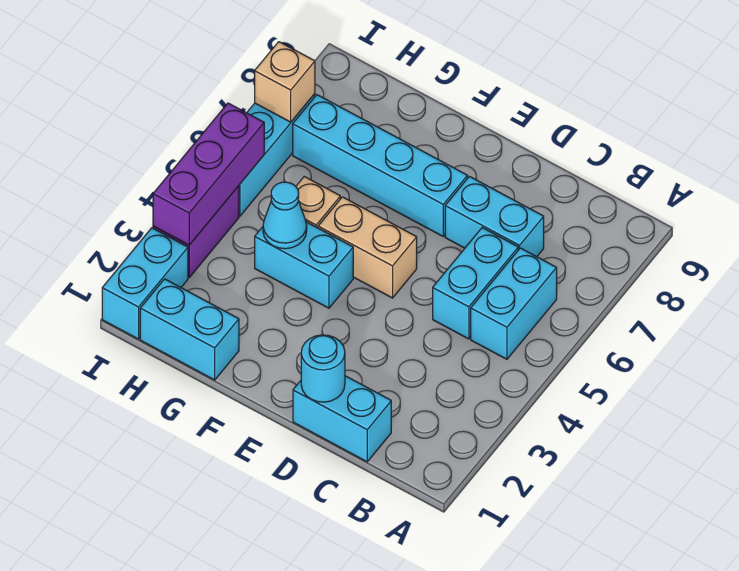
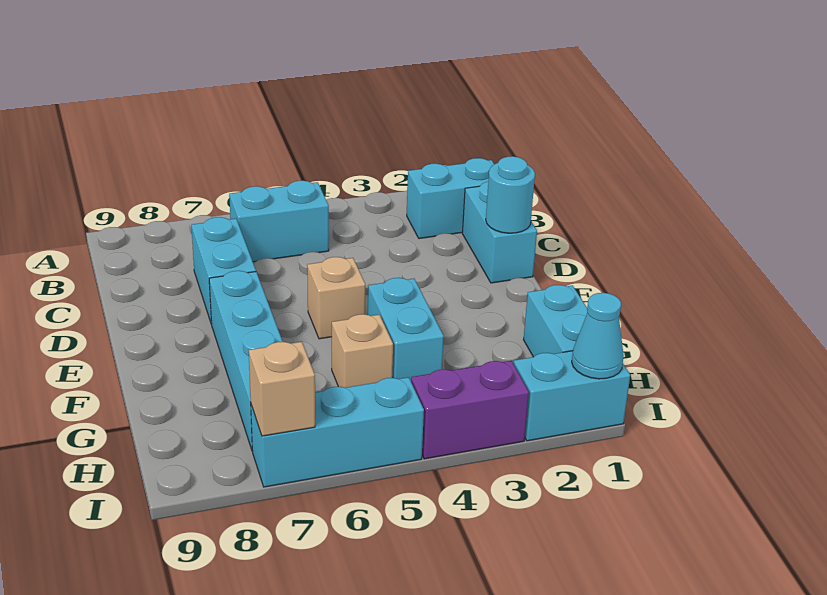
cyan 1x2 brick [433,228,518,339] -> cyan 1x2 brick moved to [407,158,494,239]
tan 1x2 brick [318,197,417,298] -> tan 1x1 brick [307,257,365,339]
cyan 1x1 cone [263,182,307,249] -> cyan 1x1 cone moved to [572,293,624,379]
purple 1x3 brick [153,103,264,245] -> none

